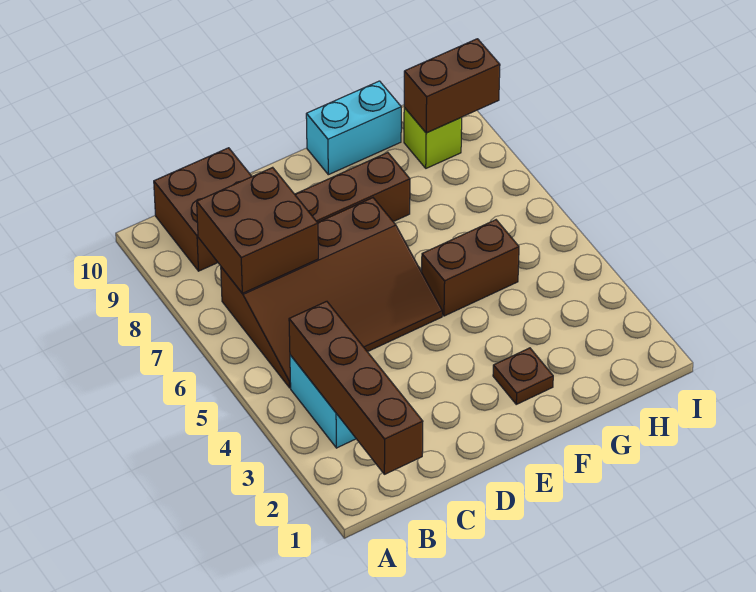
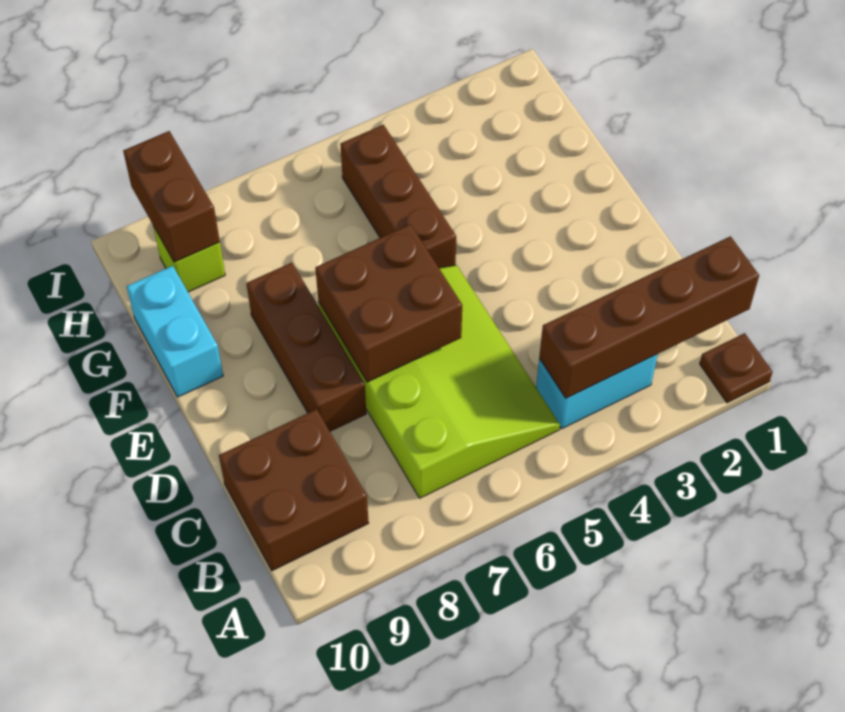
brown 3x4 slope [221,198,442,388] -> lime 3x4 slope [319,265,560,498]
brown 2x2 brick [197,167,318,293] -> brown 2x2 brick moved to [315,224,462,382]
brown 1x1 plate [493,348,553,404] -> brown 1x1 plate moved to [700,333,772,403]
brown 1x2 brick [422,220,519,316] -> brown 1x3 brick [340,125,456,268]

